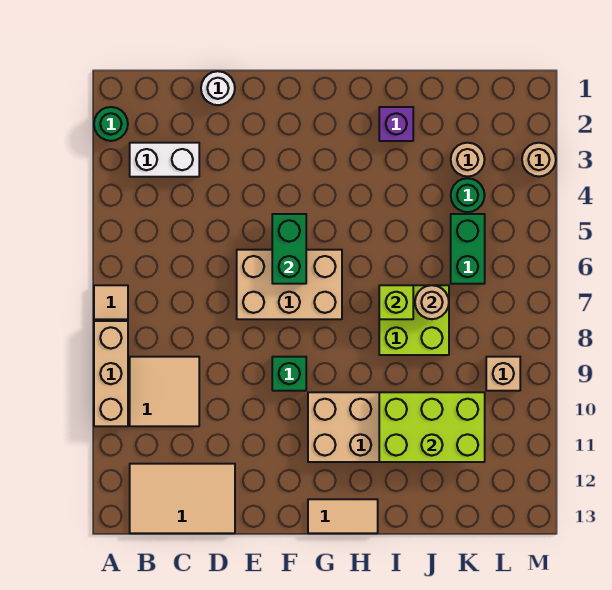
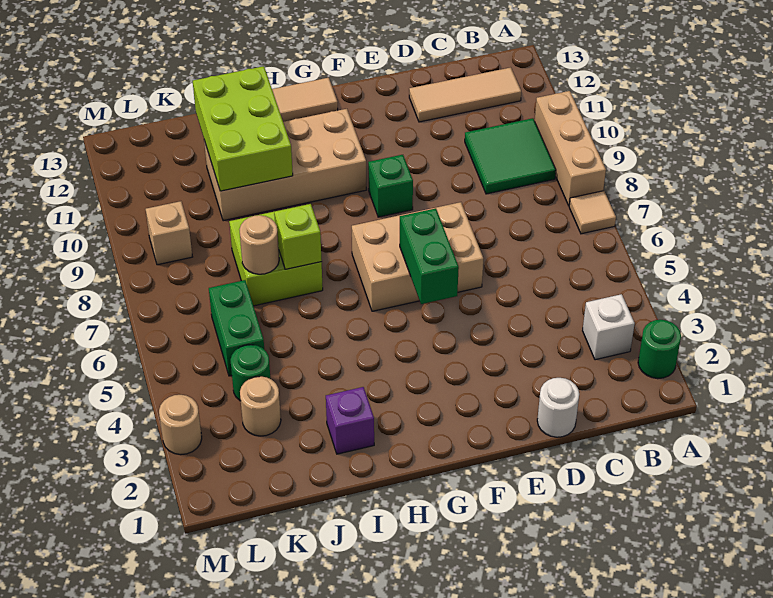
white 1x2 brick [130,143,199,177] -> white 1x1 brick [583,294,635,360]
tan 2x2 tile [130,357,199,426] -> green 2x2 tile [465,118,556,194]
tan 2x3 tile [130,464,235,533] -> tan 1x3 tile [409,67,521,122]
lime 2x3 brick [379,392,485,462] -> lime 2x3 brick turned to [193,66,293,191]

